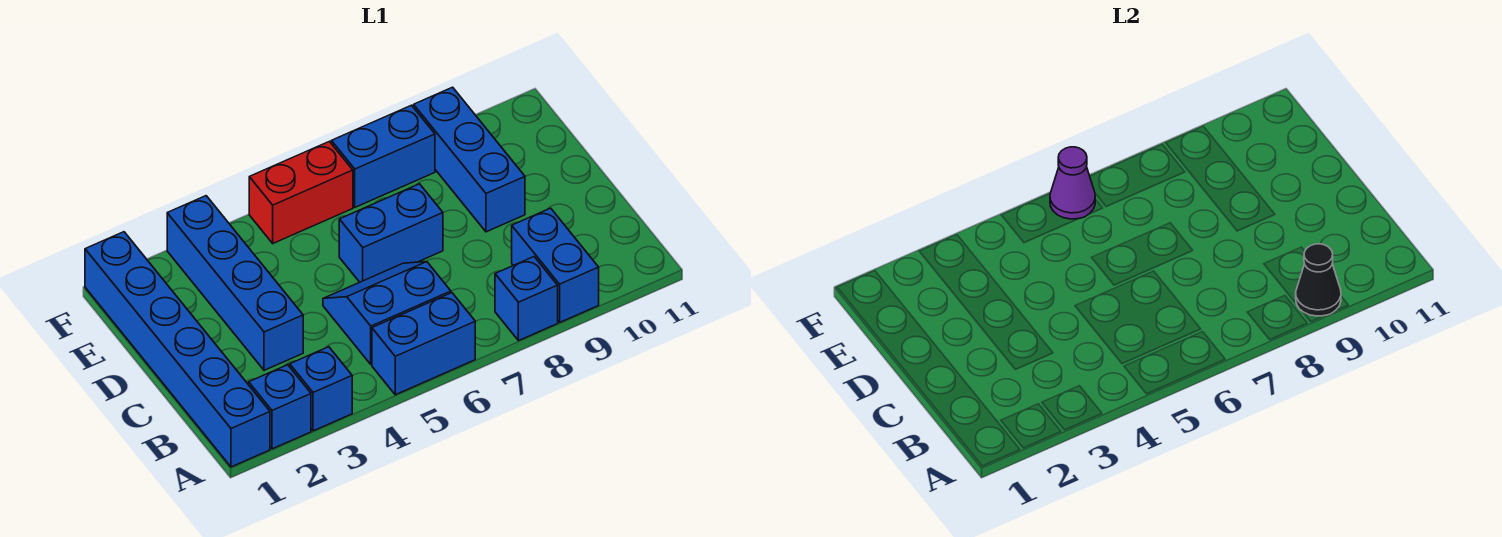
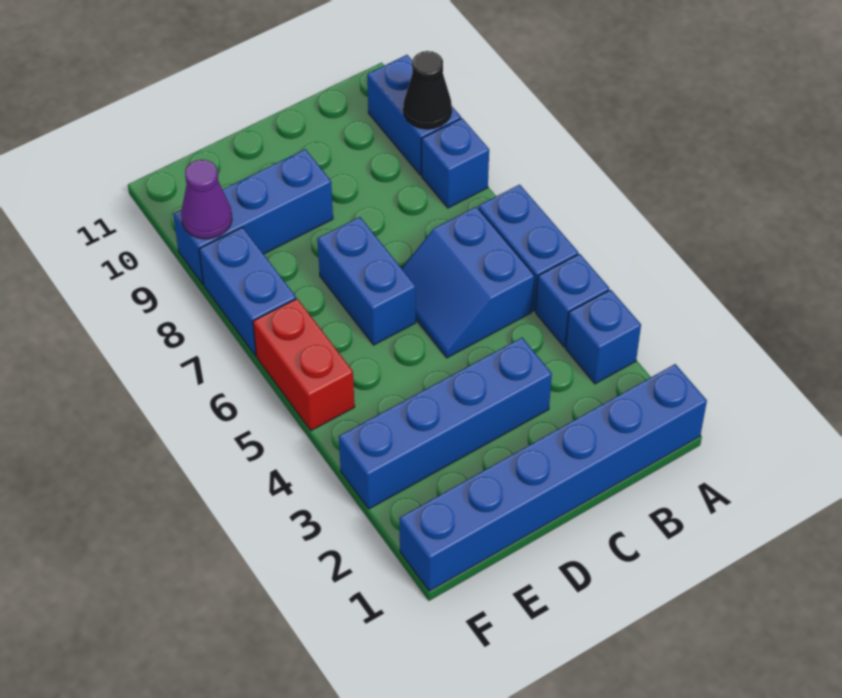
blue 1x1 brick [249,365,311,449] -> blue 1x1 brick moved to [536,254,609,347]
blue 1x2 brick [512,208,599,322] -> blue 1x2 brick turned to [367,55,461,175]
purple 1x1 cone [1050,147,1095,219] -> purple 1x1 cone moved to [181,160,232,239]

